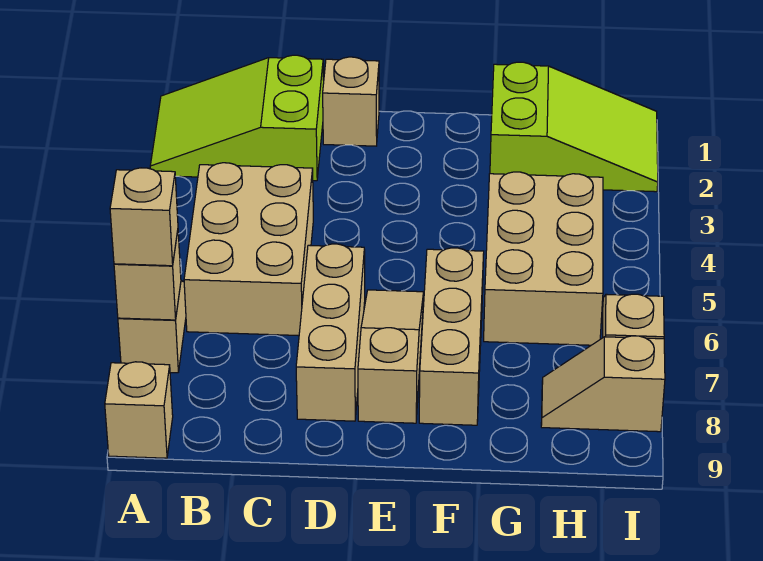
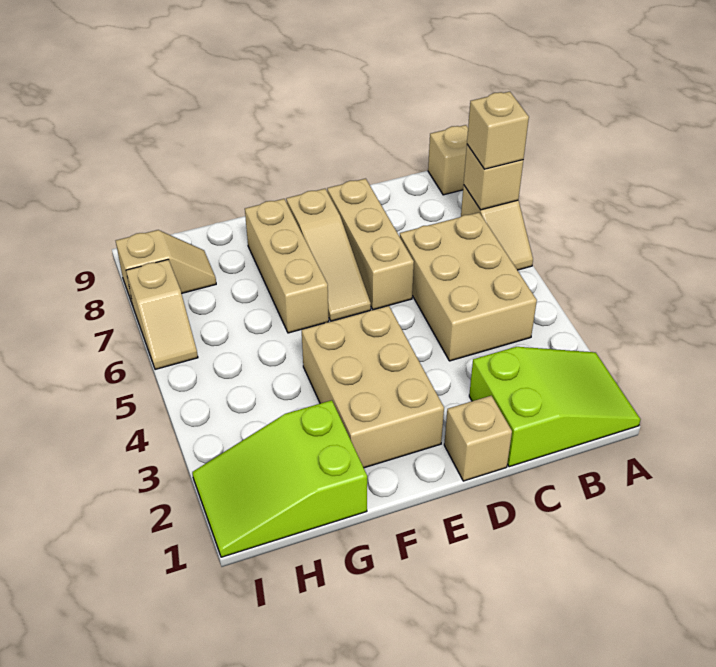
tan 2x3 brick [484,172,603,345] -> tan 2x3 brick moved to [302,306,444,468]

